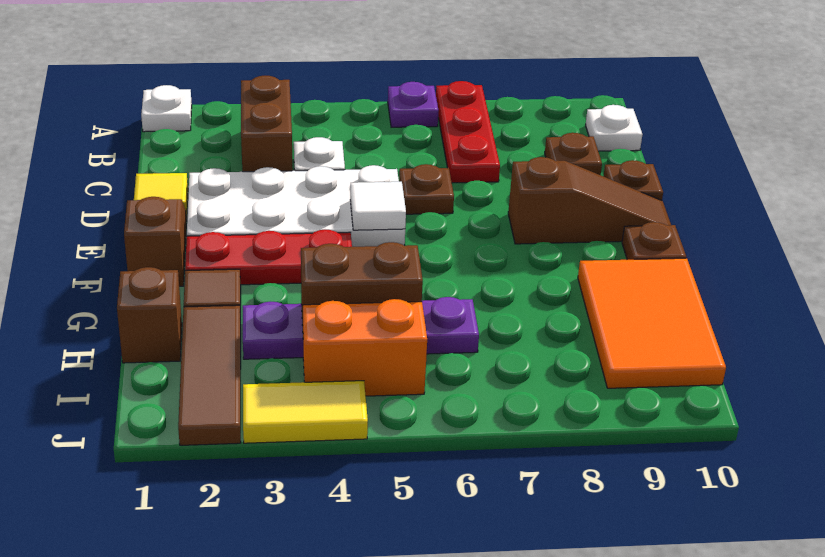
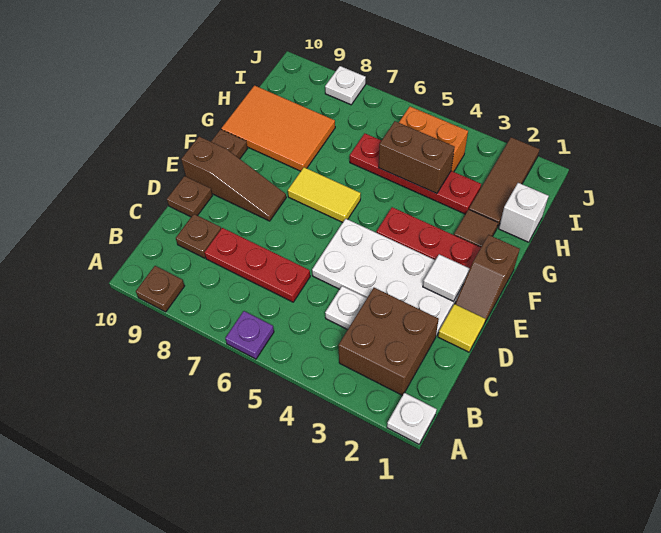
red 1x3 plate [436,81,500,183] -> red 1x3 plate turned to [204,228,310,302]
brown 1x2 brick [241,76,293,172] -> brown 2x2 brick [338,288,439,395]
white 1x1 plate [586,105,642,151] -> white 1x1 plate moved to [325,66,366,105]
brown 1x1 plate [399,164,454,214] -> brown 1x1 plate moved to [136,266,184,312]
white 1x1 tile [350,182,406,230] -> white 1x1 tile moved to [423,254,470,301]
brown 1x3 slope [508,157,671,244] -> brown 1x3 slope turned to [181,136,286,221]
orange 2x3 tile [578,258,726,388] -> orange 2x3 tile turned to [221,85,335,171]
brown 1x1 brick [117,267,182,363] -> white 1x1 brick [499,183,548,242]
purple 1x4 plate [243,297,479,359] -> red 1x4 plate [350,133,481,214]
yellow 1x2 tile [243,381,368,443] -> yellow 1x2 tile moved to [288,167,361,222]

